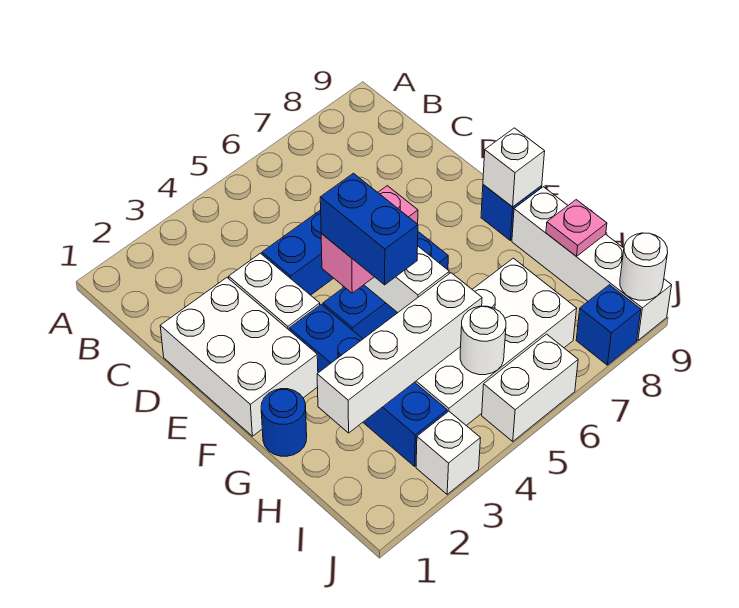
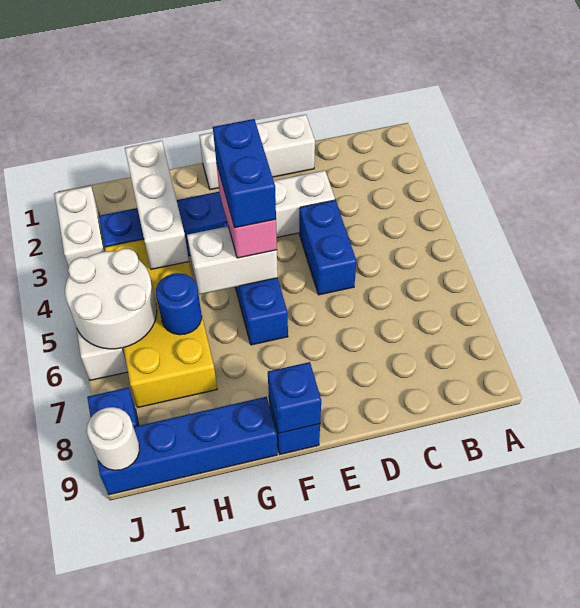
white 2x3 brick [160,278,318,436] -> white 1x3 brick [199,114,315,190]
blue 1x2 brick [320,173,418,285] -> blue 1x2 brick turned to [213,119,276,228]
white 1x1 brick [483,128,545,207] -> blue 1x1 brick [268,362,321,433]
blue 1x1 round brick [261,389,307,456] -> blue 1x1 round brick moved to [156,273,202,335]
white 1x4 brick [512,187,672,340] -> blue 1x4 brick [97,397,277,495]
white 1x4 brick [317,273,482,433] -> white 1x3 brick [125,141,189,269]
white 2x4 brick [415,258,577,426] -> yellow 2x4 brick [105,239,217,407]
pink 1x1 plate [546,200,607,256] -> none
white 1x1 round brick [460,306,506,375] -> white 2x2 round brick [65,249,157,349]
white 1x1 brick [416,411,480,494] -> white 1x2 brick [55,186,105,266]

